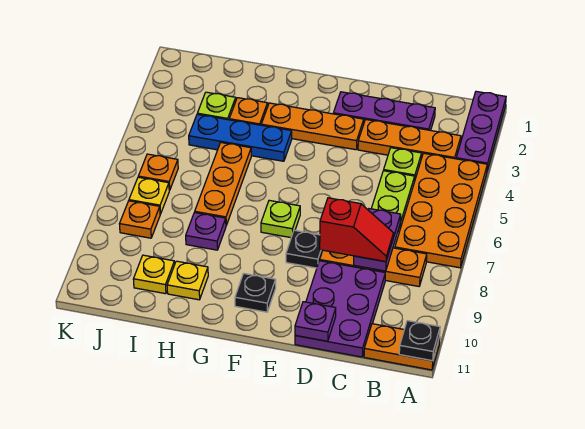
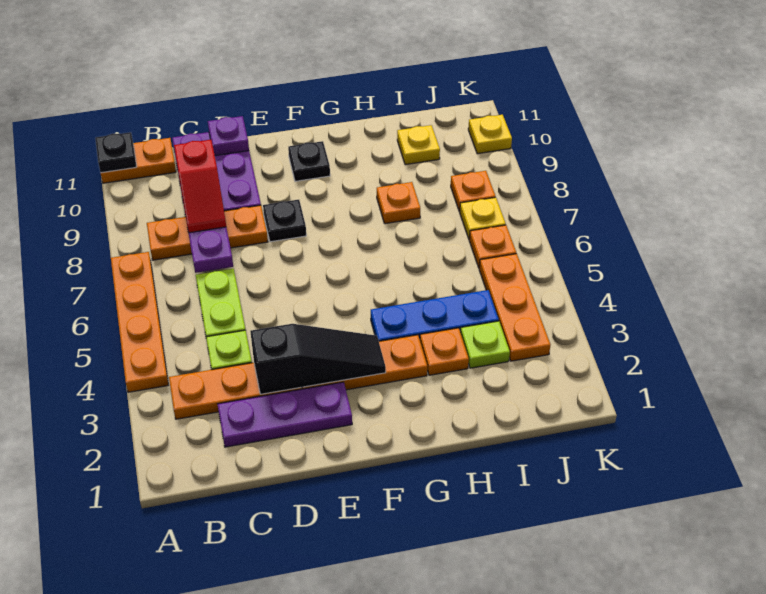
purple 1x3 plate [456,91,506,170] -> none
orange 2x4 plate [395,153,487,268] -> orange 1x4 plate [111,252,168,392]
red 1x2 slope [320,198,393,262] -> red 1x2 slope turned to [174,140,226,233]
none -> black 1x3 slope [250,324,386,394]
lime 1x1 plate [261,200,300,238] -> none
orange 1x3 plate [195,143,251,225] -> orange 1x3 plate moved to [479,254,550,361]
purple 1x1 plate [186,213,226,250] -> orange 1x1 plate [377,182,420,224]
yellow 1x1 plate [167,261,208,300] -> yellow 1x1 plate moved to [468,115,512,154]

